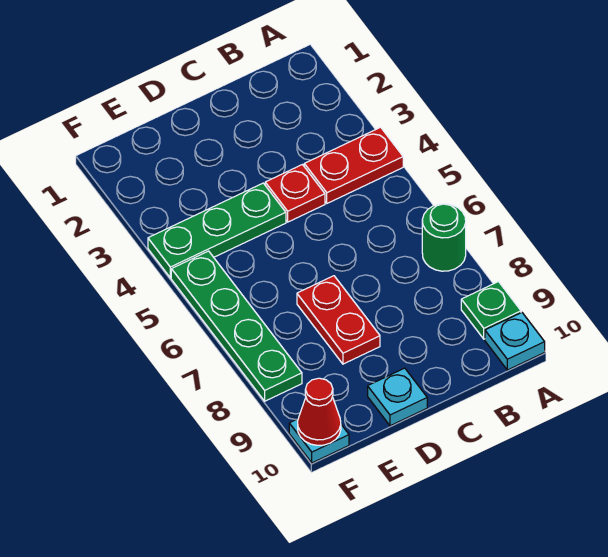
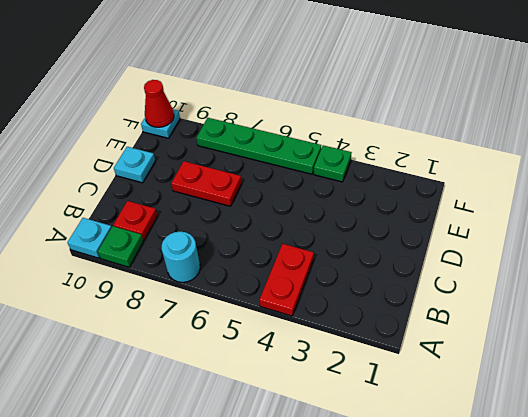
green 1x1 round brick [422,204,466,271] -> cyan 1x1 round brick [162,231,200,282]
red 1x1 plate [265,165,325,222] -> red 1x1 plate moved to [113,201,157,240]
green 1x3 plate [148,183,286,278] -> green 1x1 plate [314,145,352,182]

